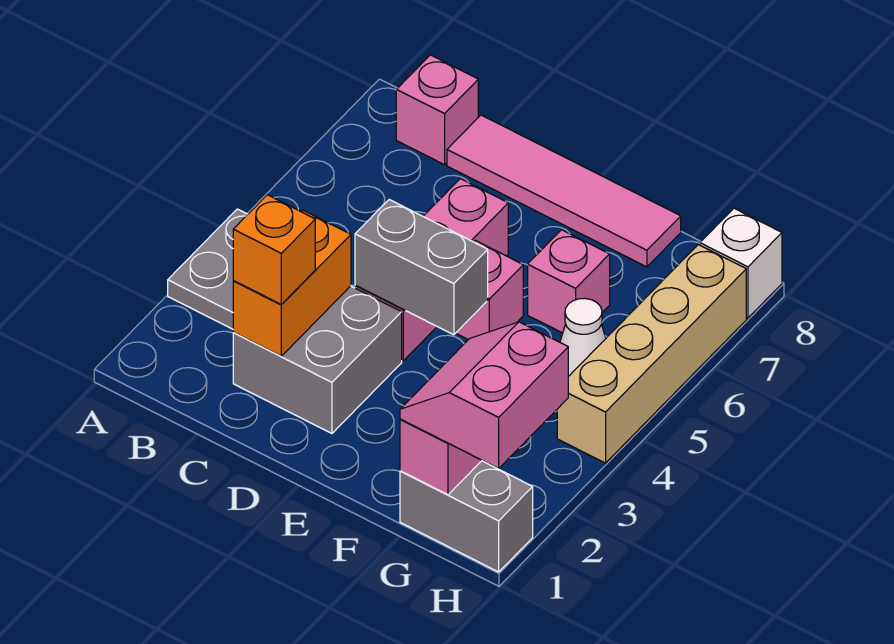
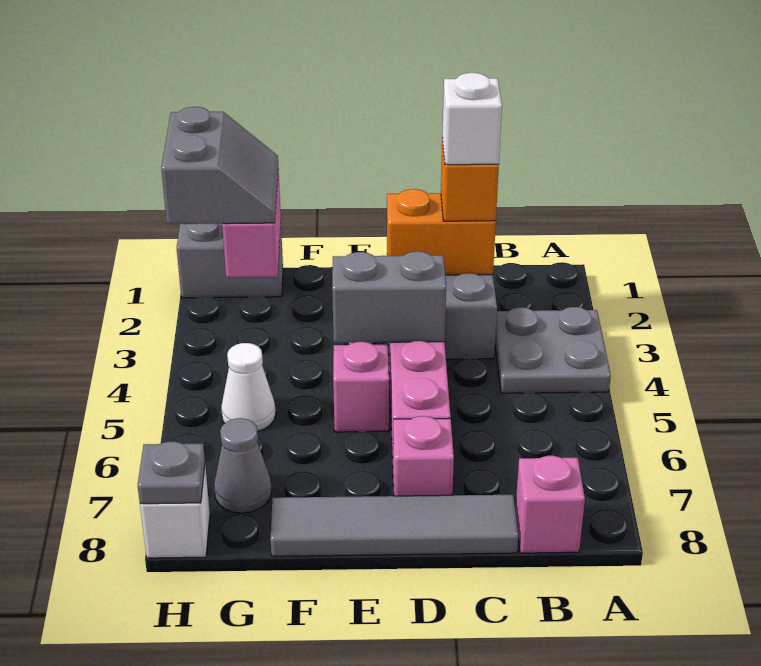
orange 1x2 brick [233,210,351,356] -> orange 1x2 brick turned to [387,189,496,275]
none -> white 1x1 brick [442,73,502,165]
pink 1x4 tile [447,115,681,267] -> grey 1x4 tile [270,495,518,556]
pink 1x1 brick [528,230,610,333] -> pink 1x1 brick moved to [393,416,454,496]
pink 2x2 slope [400,322,568,468] -> grey 2x2 slope [161,107,278,224]
none -> grey 1x1 cone [214,418,272,513]
tan 1x4 brick [557,245,746,463] -> none
none -> grey 1x1 plate [138,442,205,504]

